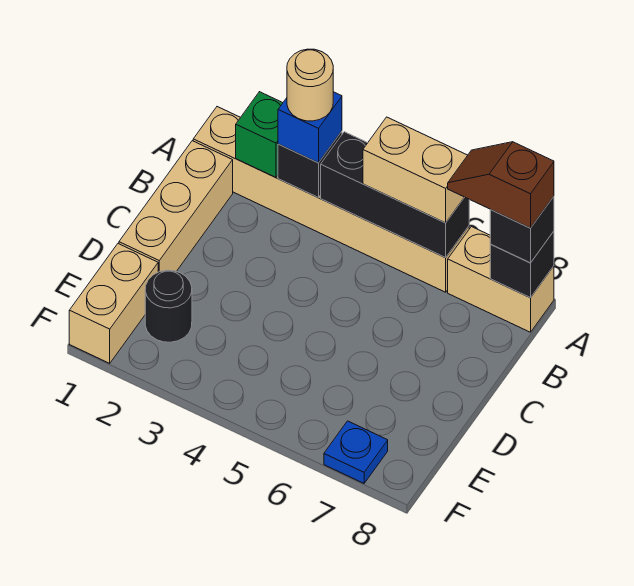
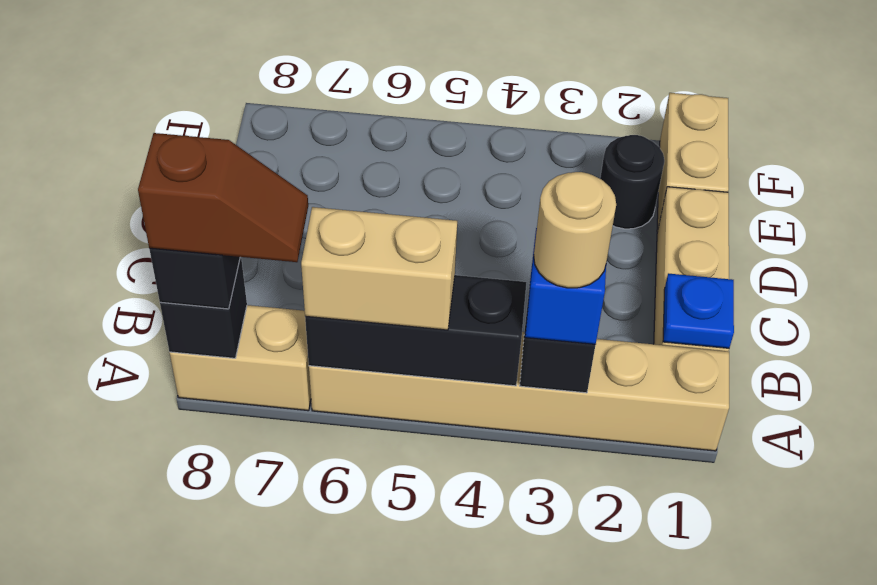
green 1x1 brick [236,92,282,178] -> none
blue 1x1 plate [324,421,388,483] -> blue 1x1 plate moved to [663,273,734,348]

